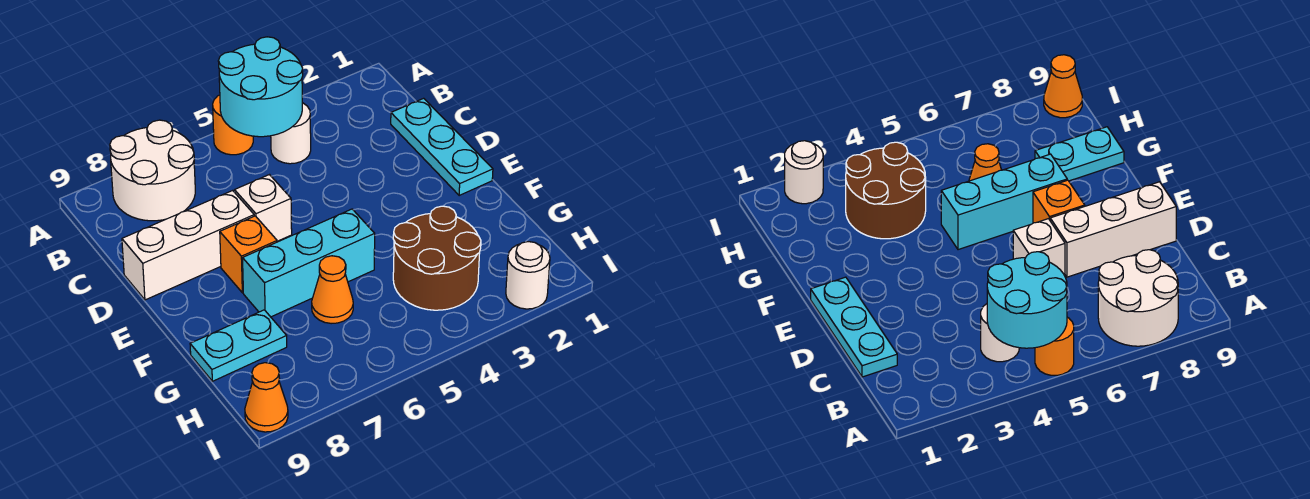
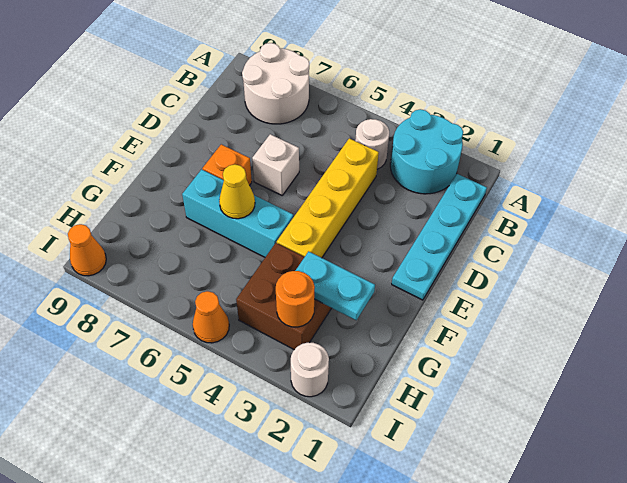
cyan 2x2 round brick [218,37,303,137] -> cyan 2x2 round brick moved to [390,109,463,194]
orange 1x1 round brick [213,95,253,155] -> orange 1x1 round brick moved to [276,271,315,327]
cyan 1x3 plate [391,98,493,195] -> cyan 1x4 plate [392,174,487,300]
none -> yellow 1x4 brick [277,138,379,258]
white 1x3 brick [122,191,254,300] -> none
none -> yellow 1x1 cone [219,164,255,219]
brown 2x2 round brick [393,206,481,310] -> brown 2x2 brick [236,243,331,350]
orange 1x1 cone [312,256,353,324] -> orange 1x1 cone moved to [193,291,229,343]
cyan 1x2 plate [190,310,287,381] -> cyan 1x2 plate moved to [295,251,375,320]

